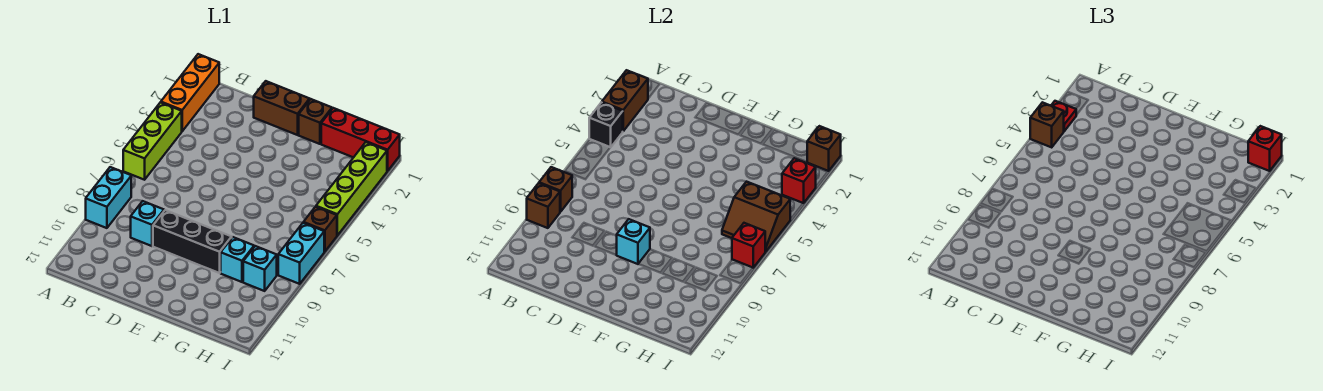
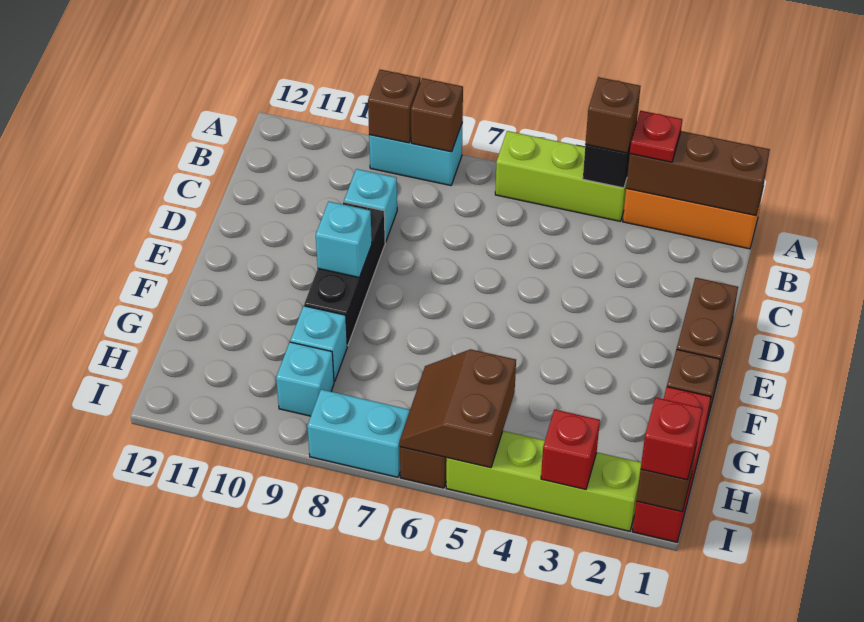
brown 1x2 brick [602,70,648,131] -> brown 1x3 brick [626,131,770,215]
red 1x1 brick [732,223,765,268] -> none

